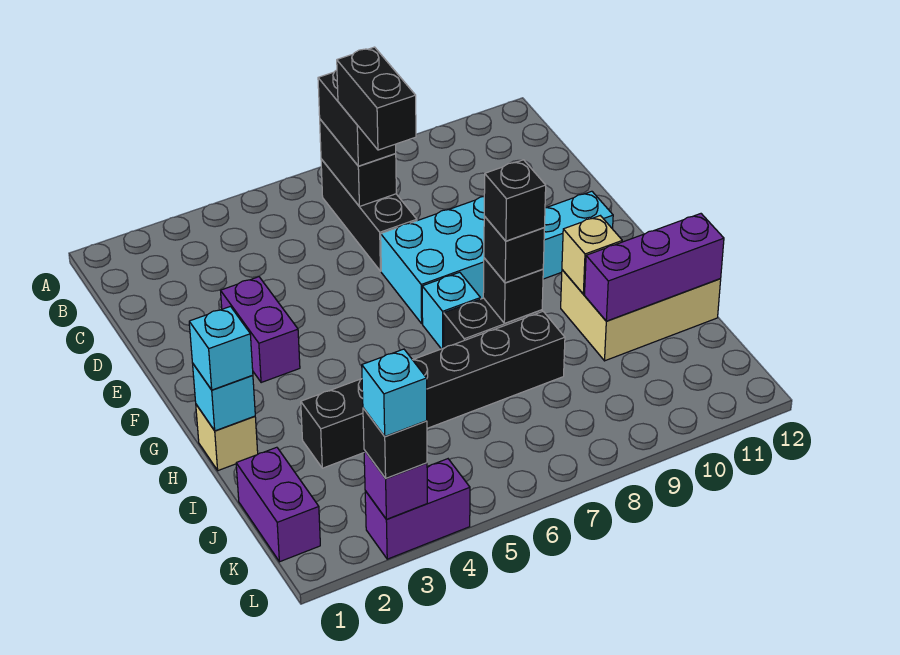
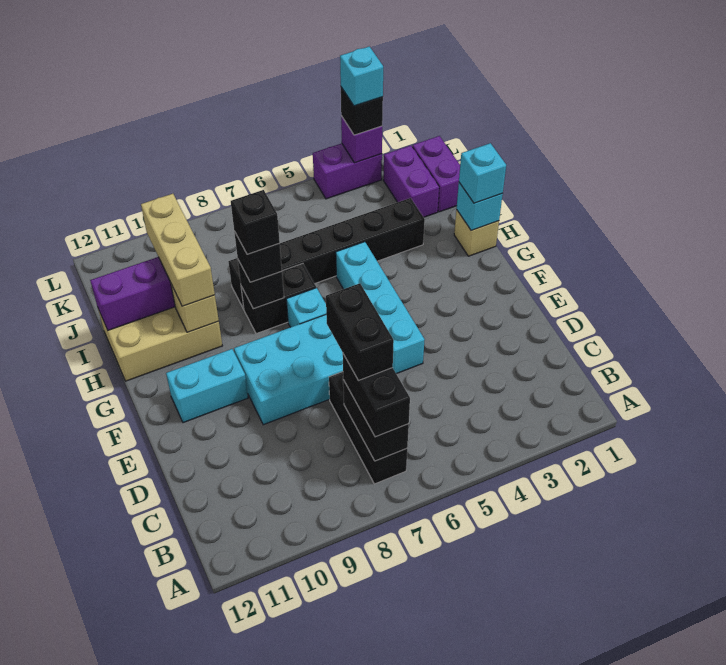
purple 1x2 brick [221,277,300,383] -> purple 1x2 brick moved to [383,146,439,217]
none -> cyan 1x4 brick [336,242,425,374]
none -> tan 1x3 brick [141,194,215,306]

